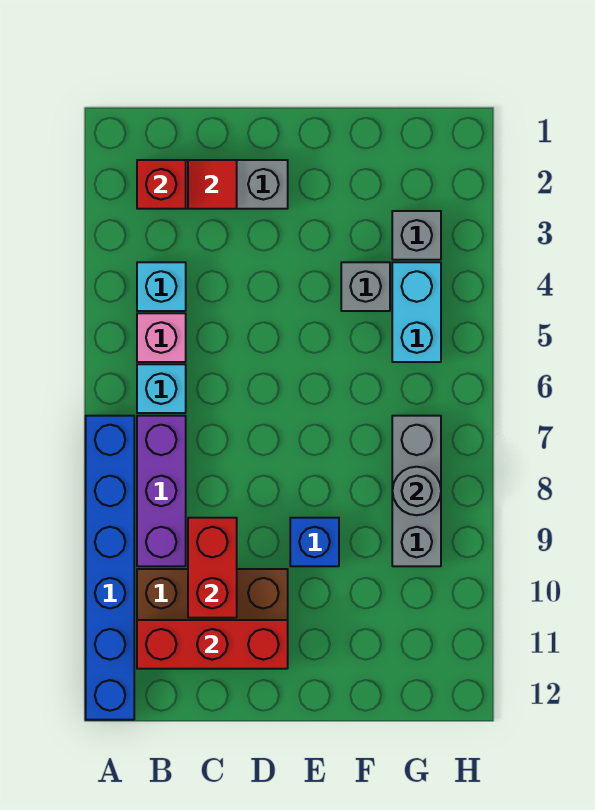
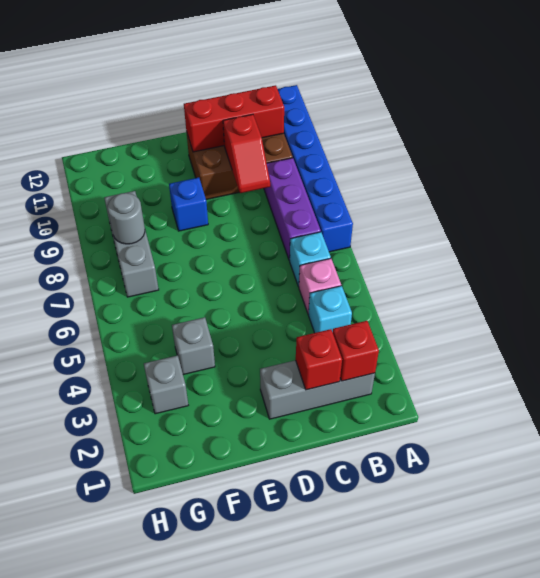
red 1x1 tile [188,160,237,209] -> red 1x1 brick [296,329,342,390]
red 1x2 brick [188,518,237,618] -> red 1x2 slope [223,114,270,193]
cyan 1x2 brick [392,262,441,362] -> none

